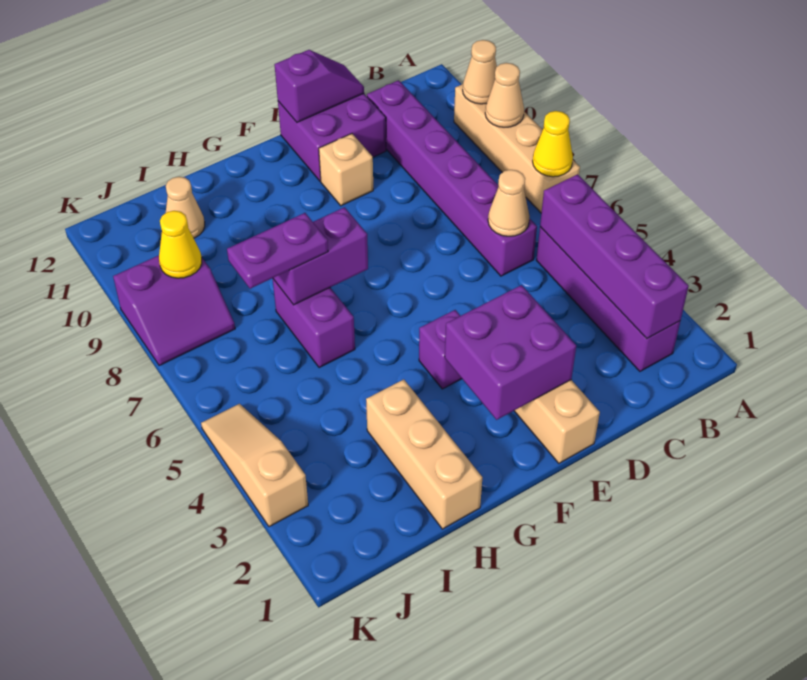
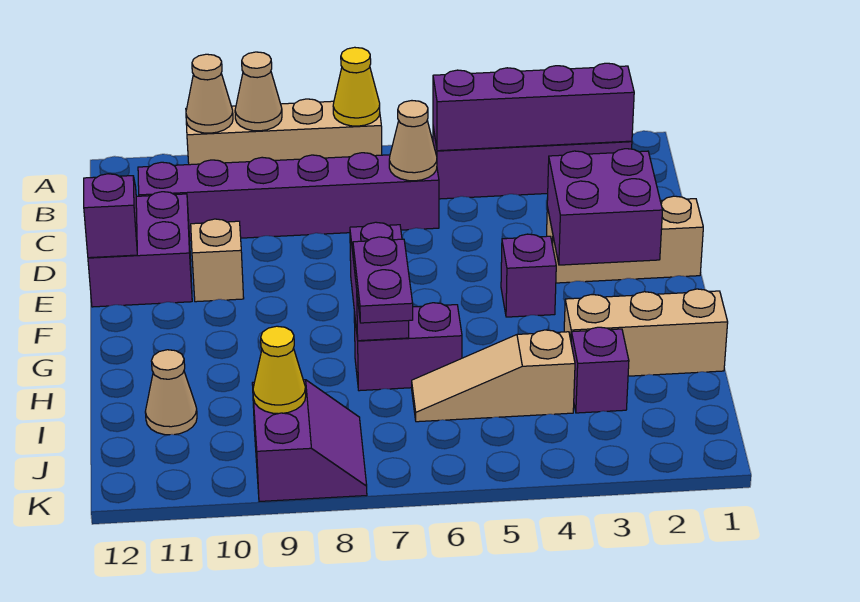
none -> purple 1x1 brick [571,327,629,413]
tan 1x3 slope [201,404,308,527] -> tan 1x3 slope moved to [412,330,575,422]

